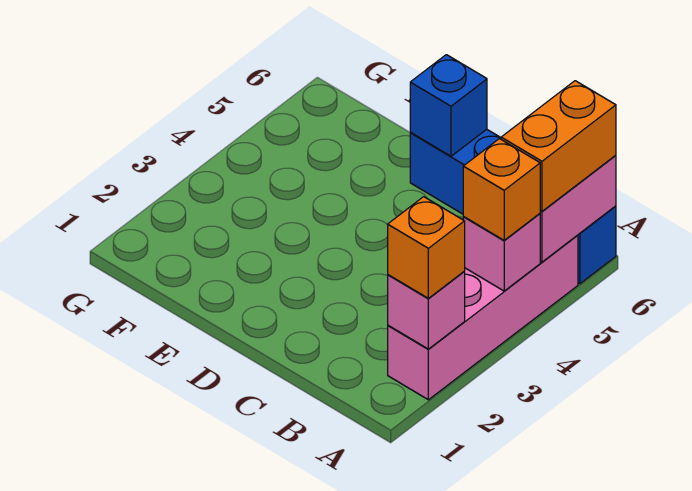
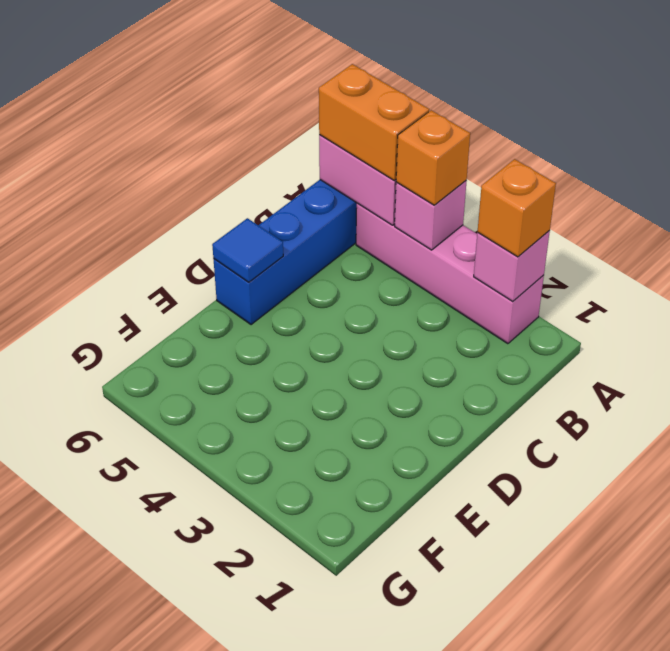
blue 1x1 brick [410,55,487,156] -> blue 1x1 tile [212,218,283,282]

